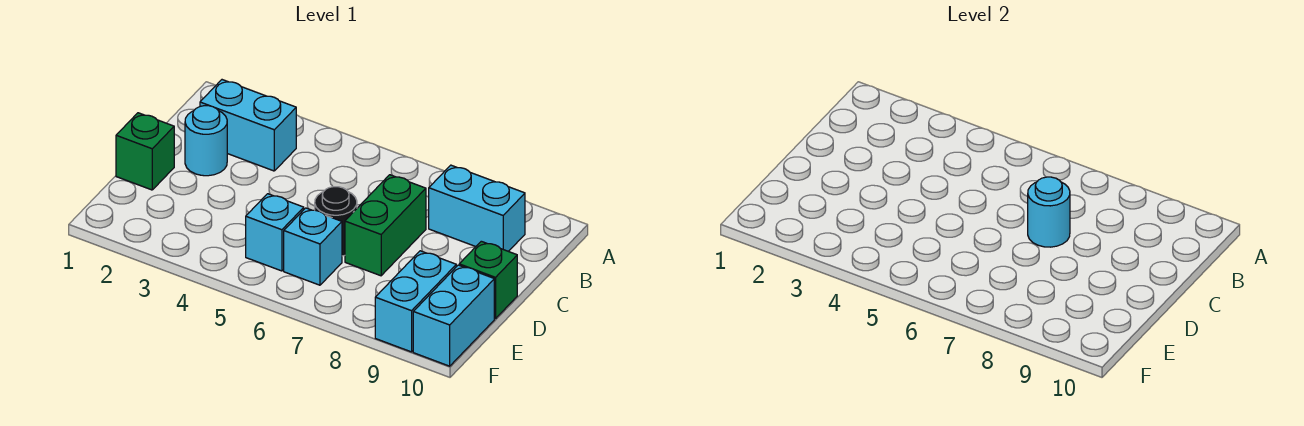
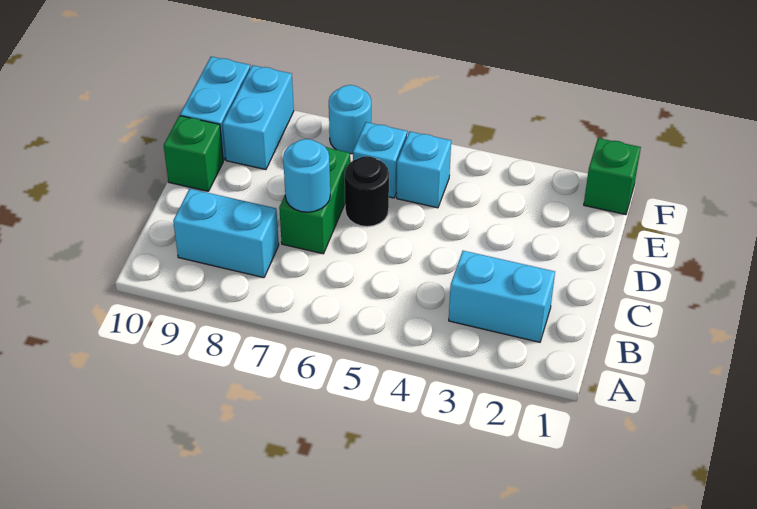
cyan 1x1 round brick [185,106,227,176] -> cyan 1x1 round brick moved to [329,85,371,154]
green 1x1 brick [116,113,174,190] -> green 1x1 brick moved to [584,138,641,215]

